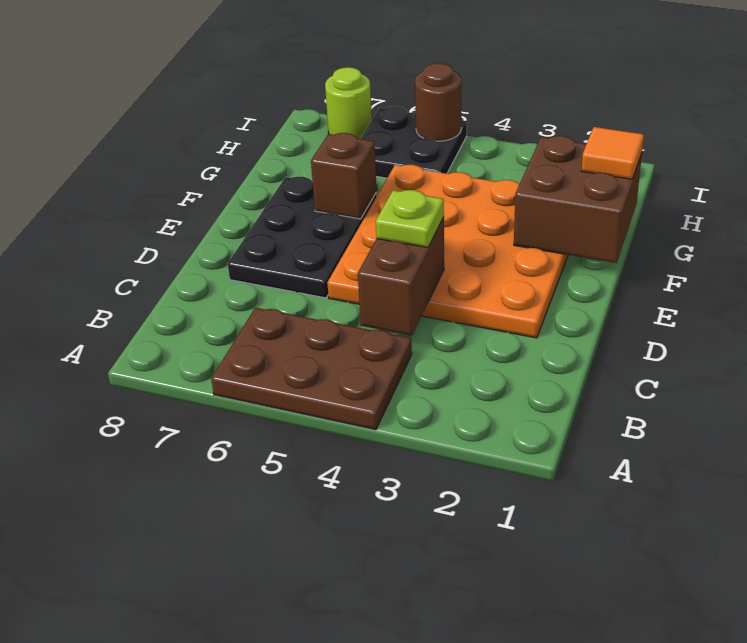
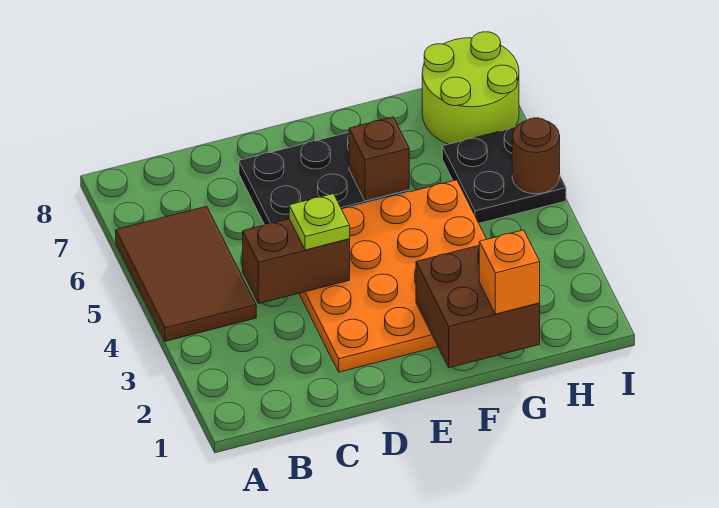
brown 2x3 plate [211,308,412,430] -> brown 2x3 tile [116,206,256,341]
orange 1x1 tile [581,127,644,179] -> orange 1x1 brick [479,230,540,314]
lime 1x1 round brick [325,67,372,139] -> lime 2x2 round brick [422,32,519,144]

